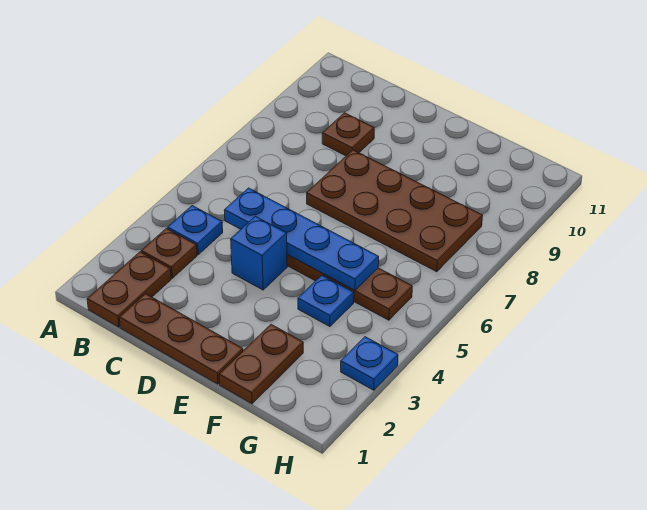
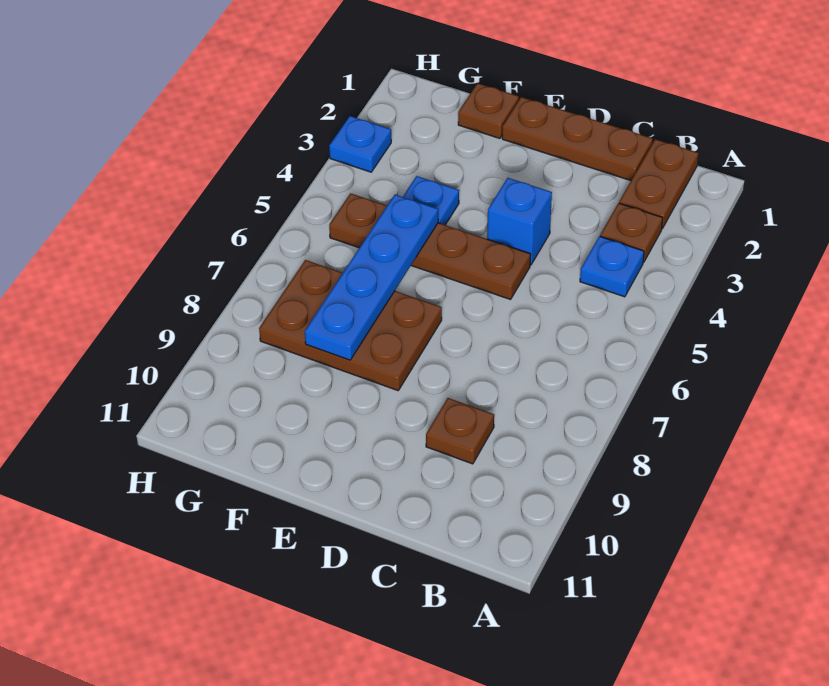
blue 1x4 plate [224,188,379,290] -> blue 1x4 plate turned to [305,195,438,360]
brown 2x4 plate [307,150,483,272] -> brown 2x3 plate [259,260,442,391]
brown 1x2 plate [219,324,303,404] -> brown 1x1 plate [458,83,519,138]

